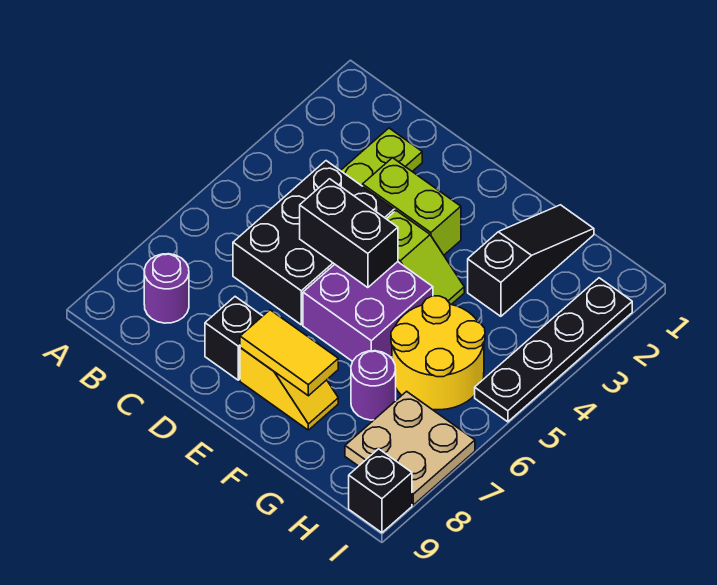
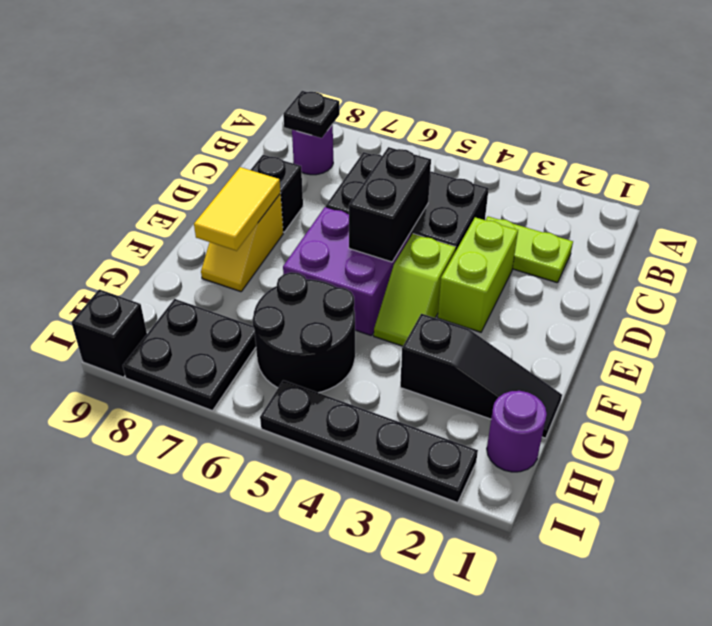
none -> black 1x1 plate [283,91,340,138]
yellow 2x2 round brick [391,296,485,410] -> black 2x2 round brick [252,272,355,393]
purple 1x1 round brick [351,351,396,420] -> purple 1x1 round brick moved to [487,391,547,472]
tan 2x2 plate [345,391,475,505] -> black 2x2 plate [123,299,256,411]

